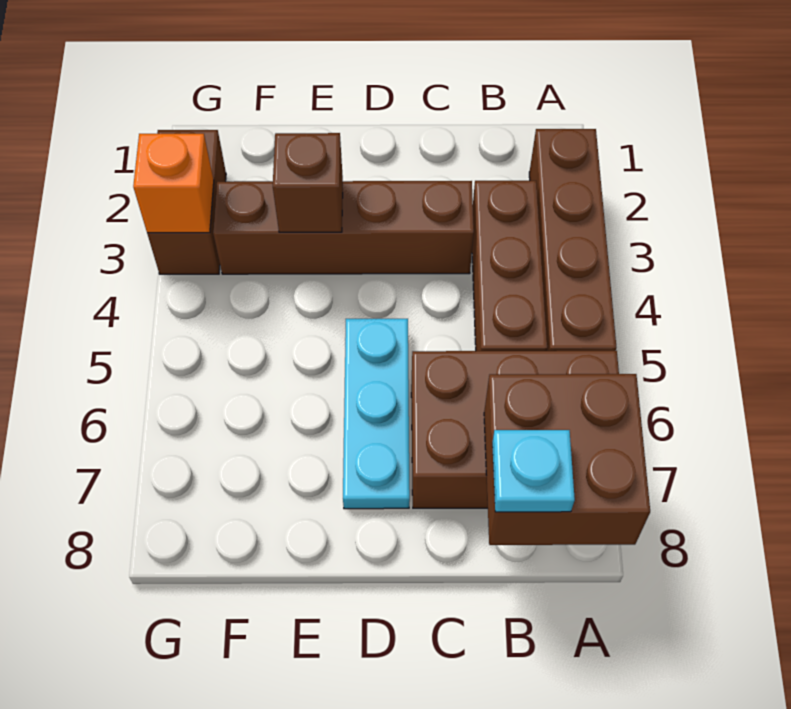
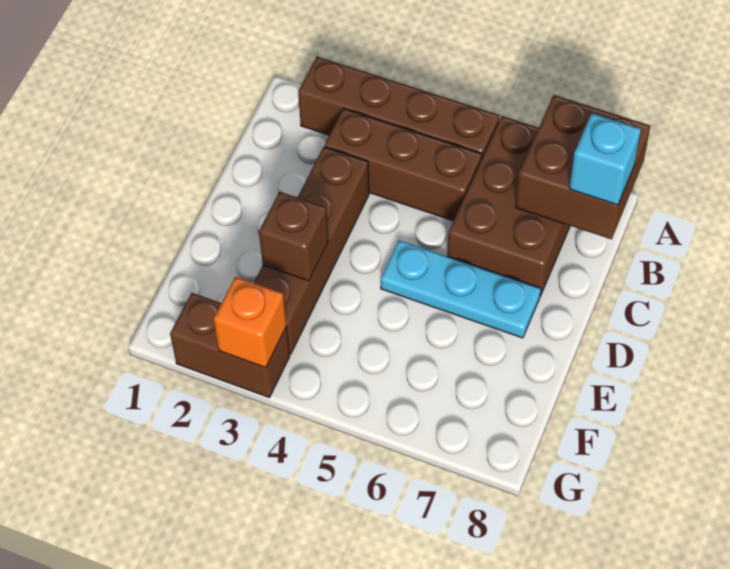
cyan 1x1 plate [492,430,575,512] -> cyan 1x1 brick [569,113,641,205]

